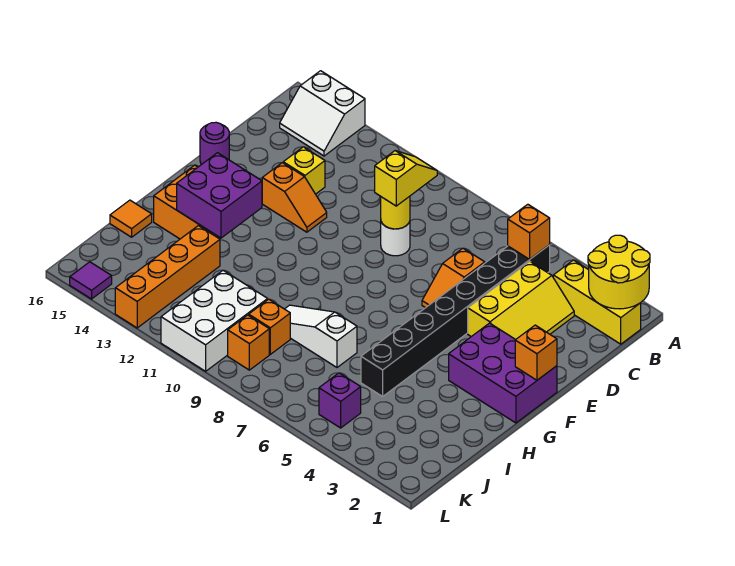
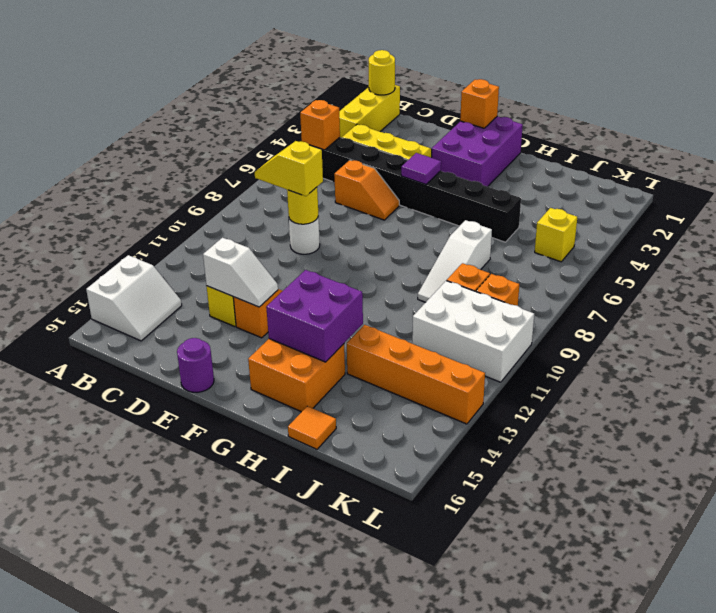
yellow 2x2 round brick [588,235,650,309] -> yellow 1x1 round brick [369,50,395,95]
none -> white 1x2 slope [203,238,278,307]
purple 1x1 brick [319,373,361,428] -> yellow 1x1 brick [535,208,577,262]
purple 1x1 tile [70,262,112,299] -> purple 1x1 tile moved to [401,153,441,184]

